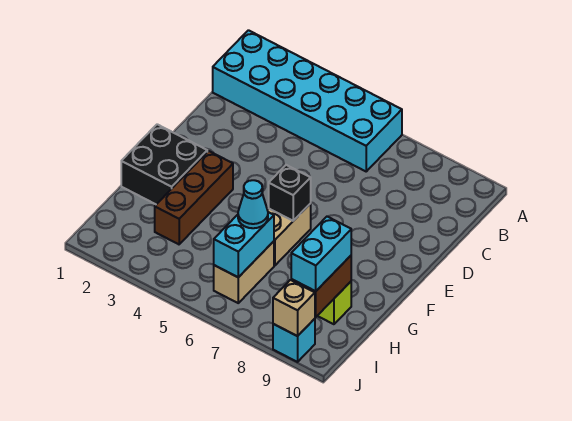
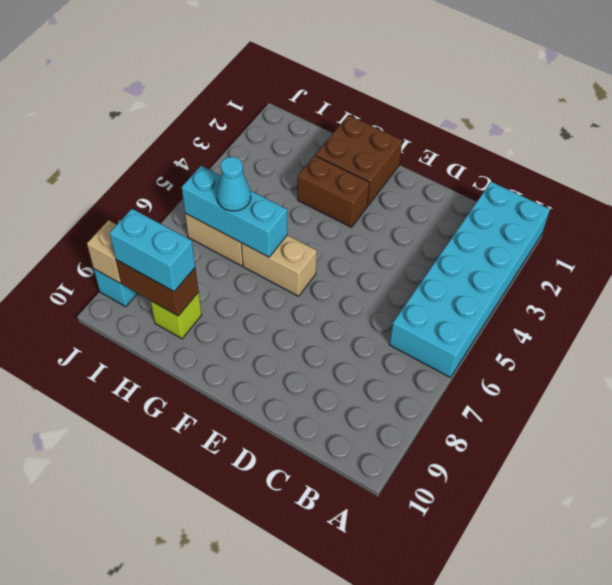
black 2x2 brick [121,124,207,204] -> brown 2x2 brick [315,115,402,205]
brown 1x3 brick [155,151,233,244] -> brown 1x2 brick [298,156,370,227]
black 1x1 brick [269,165,311,221] -> none
cyan 1x2 brick [214,212,274,277] -> cyan 1x3 brick [181,166,287,257]

